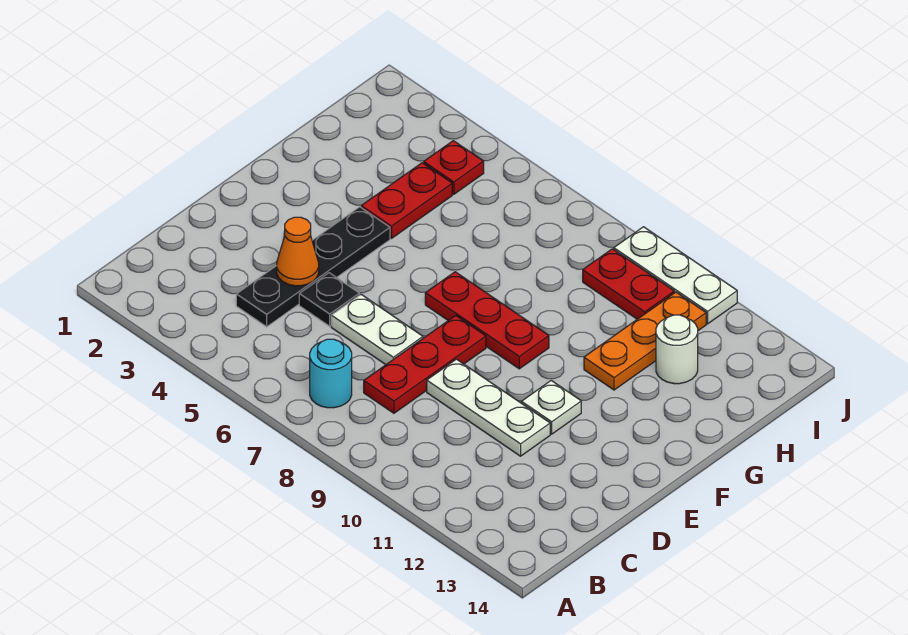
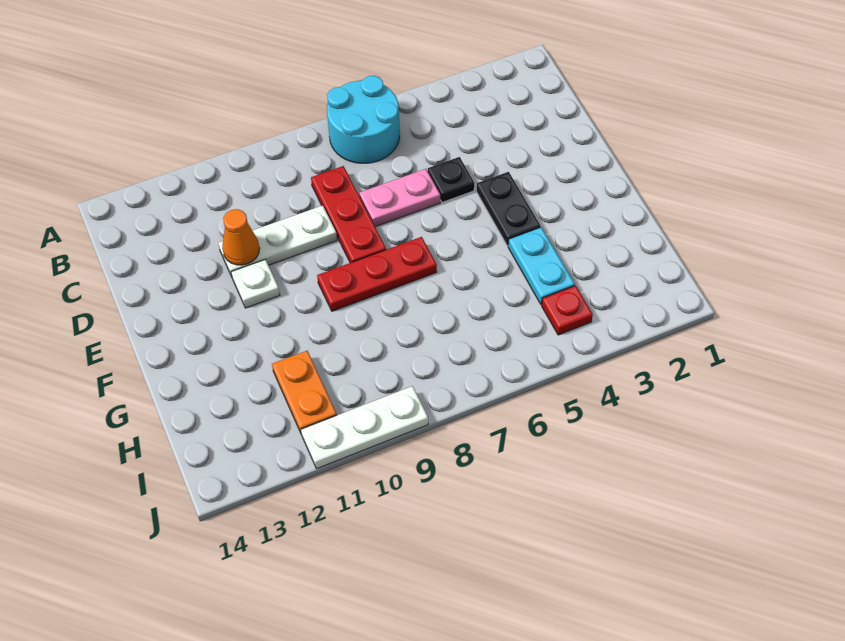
cyan 1x1 round brick [310,339,352,408] -> cyan 2x2 round brick [327,76,400,163]
black 1x4 plate [236,207,390,327] -> black 1x2 plate [476,172,541,246]
orange 1x1 cone [277,217,319,286] -> orange 1x1 cone moved to [222,209,260,265]
white 1x2 plate [331,294,423,365] -> pink 1x2 plate [359,169,440,227]
red 1x2 plate [361,163,452,238] -> cyan 1x2 plate [508,227,575,304]
orange 1x3 plate [584,292,706,390] -> orange 1x2 plate [272,351,337,435]
white 1x1 round brick [656,315,698,384] -> none
red 1x2 plate [583,249,674,319] -> none

